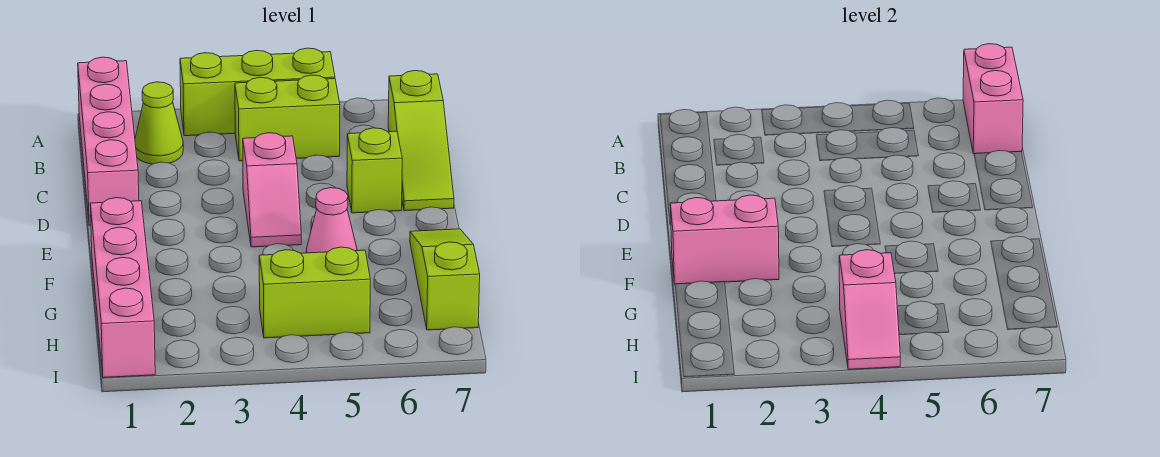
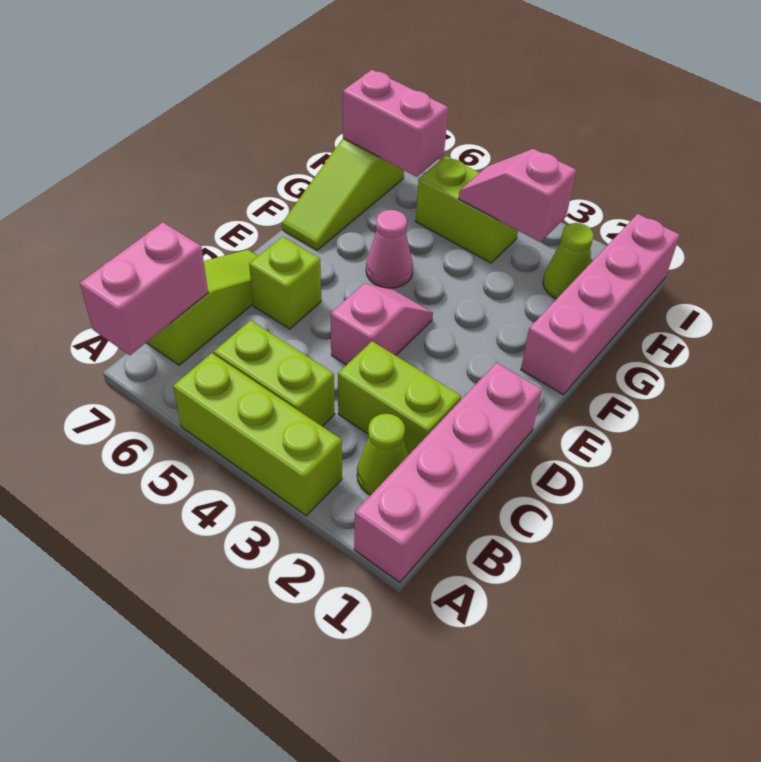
none -> lime 1x2 brick [338,341,461,455]
pink 1x2 brick [670,195,779,284] -> pink 1x2 brick moved to [343,70,448,177]
none -> lime 1x1 cone [543,223,594,299]
pink 1x2 slope [839,250,900,369] -> pink 1x2 slope turned to [459,149,576,242]

